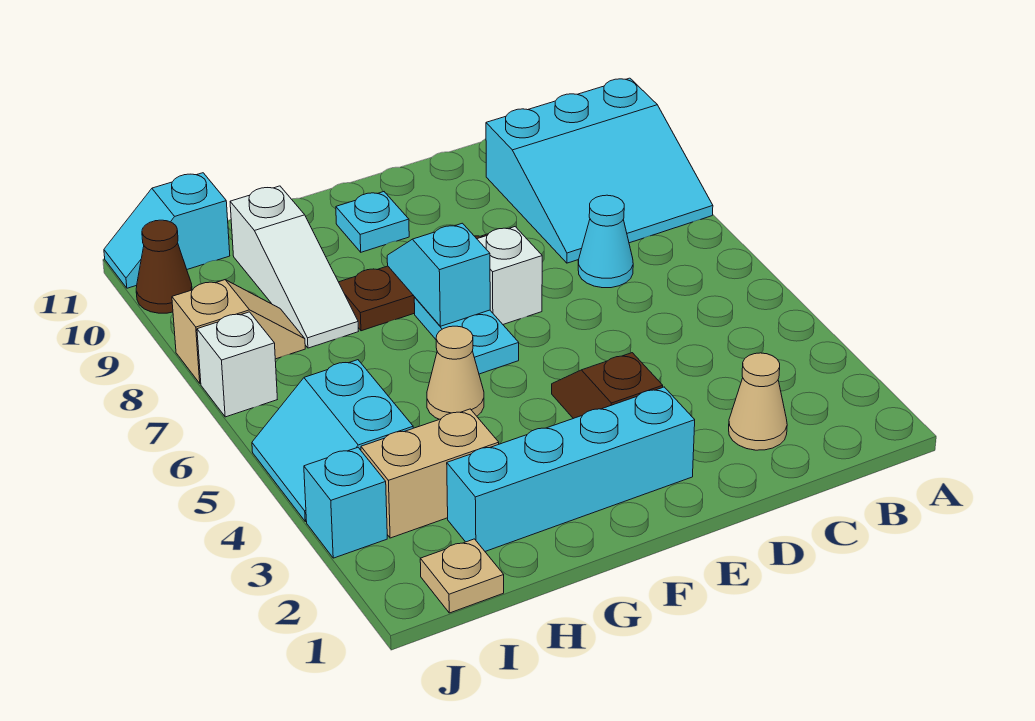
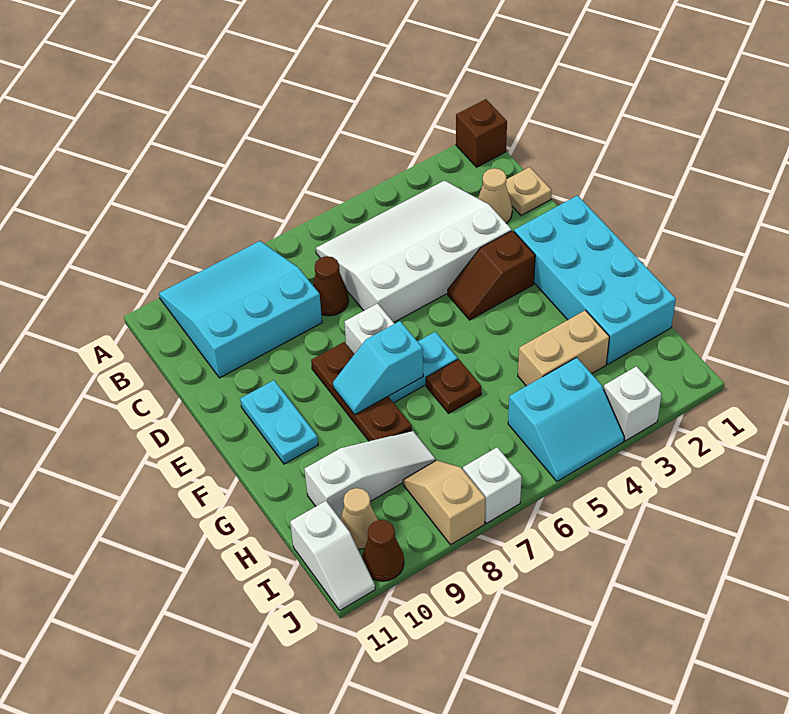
none -> brown 1x1 brick [456,99,507,167]
cyan 3x3 slope [486,78,713,263] -> cyan 3x3 slope turned to [159,241,322,378]
none -> white 3x4 slope [316,181,512,322]
cyan 1x1 cone [578,195,633,288] -> brown 1x1 cone [313,256,349,316]
cyan 1x4 brick [447,387,695,551] -> cyan 2x4 brick [514,195,676,364]
cyan 1x1 plate [336,192,409,252] -> cyan 1x2 plate [240,380,318,464]
tan 1x1 cone [427,326,484,419] -> tan 1x1 cone moved to [340,488,378,549]
none -> brown 1x1 plate [426,359,481,413]
tan 1x2 brick [361,409,499,538] -> tan 1x2 brick turned to [518,310,609,386]
tan 1x1 plate [420,539,504,613] -> tan 1x1 plate moved to [506,167,552,216]
cyan 1x2 slope [104,173,230,288] -> white 1x2 slope [290,501,375,610]
cyan 1x1 brick [304,448,387,558] -> white 1x1 brick [604,366,662,441]

